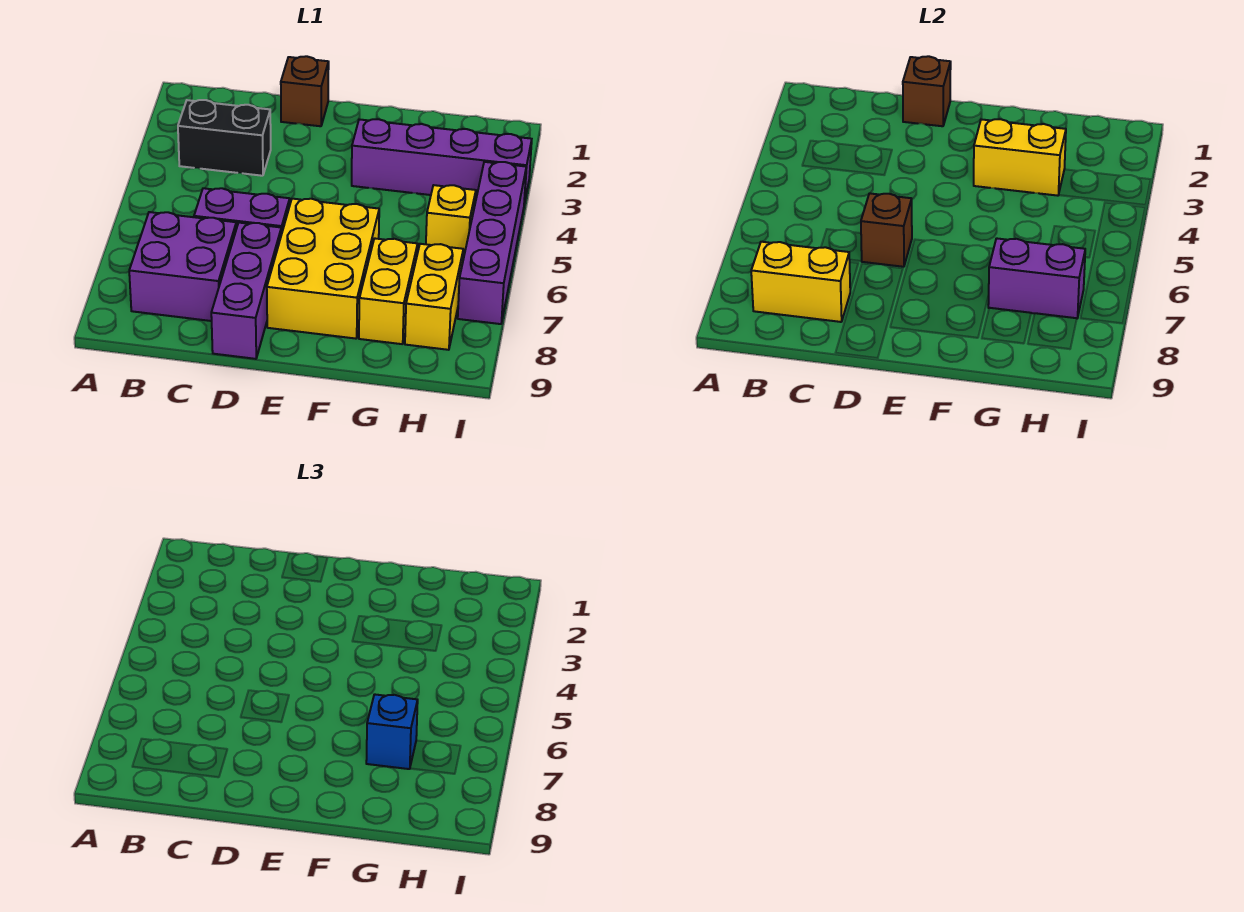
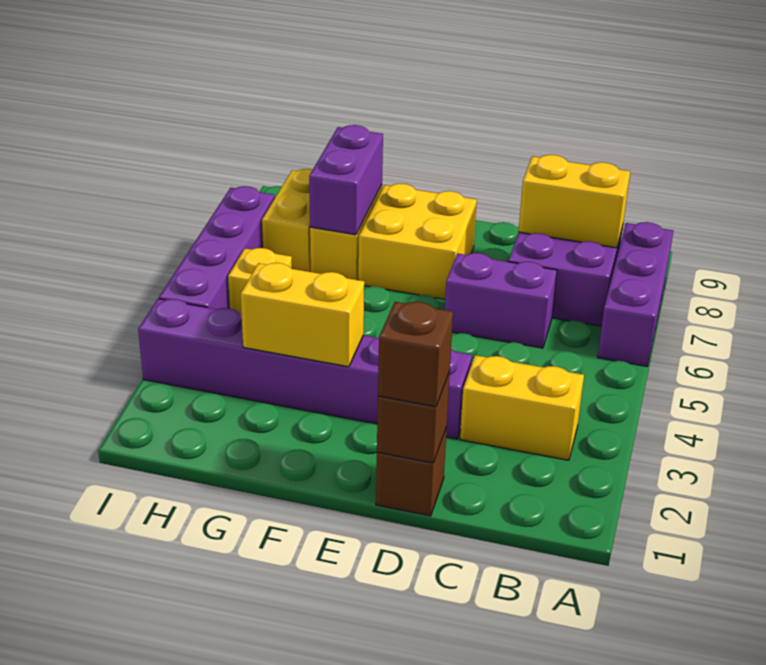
black 1x2 brick [178,100,271,176] -> yellow 1x2 brick [460,355,584,460]
brown 1x1 brick [861,193,912,267] -> brown 1x1 brick moved to [378,302,453,407]
purple 1x3 brick [211,223,281,359] -> purple 1x3 brick moved to [598,222,673,366]
yellow 2x3 brick [267,199,379,339] -> yellow 2x2 brick [358,184,477,299]
purple 1x4 brick [352,119,532,204] -> purple 1x6 brick [138,299,472,439]
purple 1x2 brick [988,238,1085,318] -> purple 1x2 brick turned to [309,125,383,235]
blue 1x1 brick [366,694,418,769] -> none

